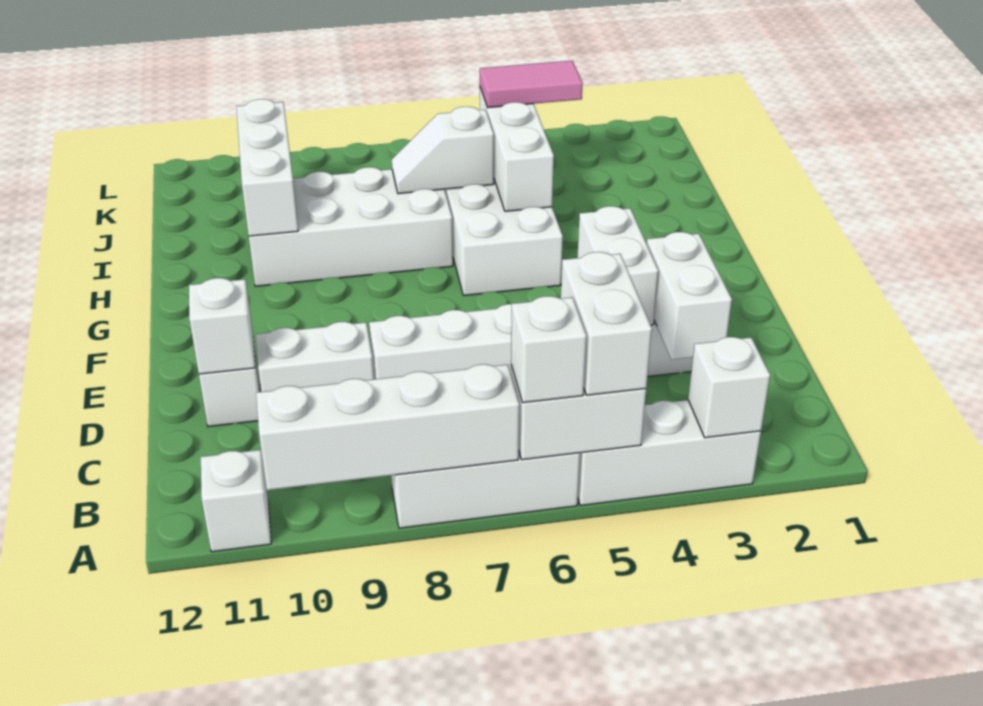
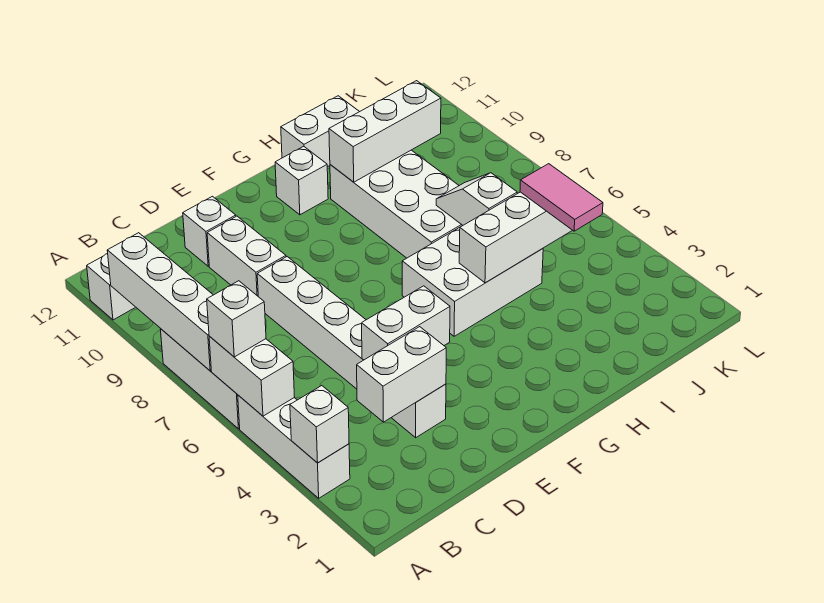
white 1x2 brick [561,252,652,395] -> white 1x2 brick moved to [281,96,359,167]
white 1x1 brick [189,278,255,374] -> white 1x1 brick moved to [275,146,328,215]

